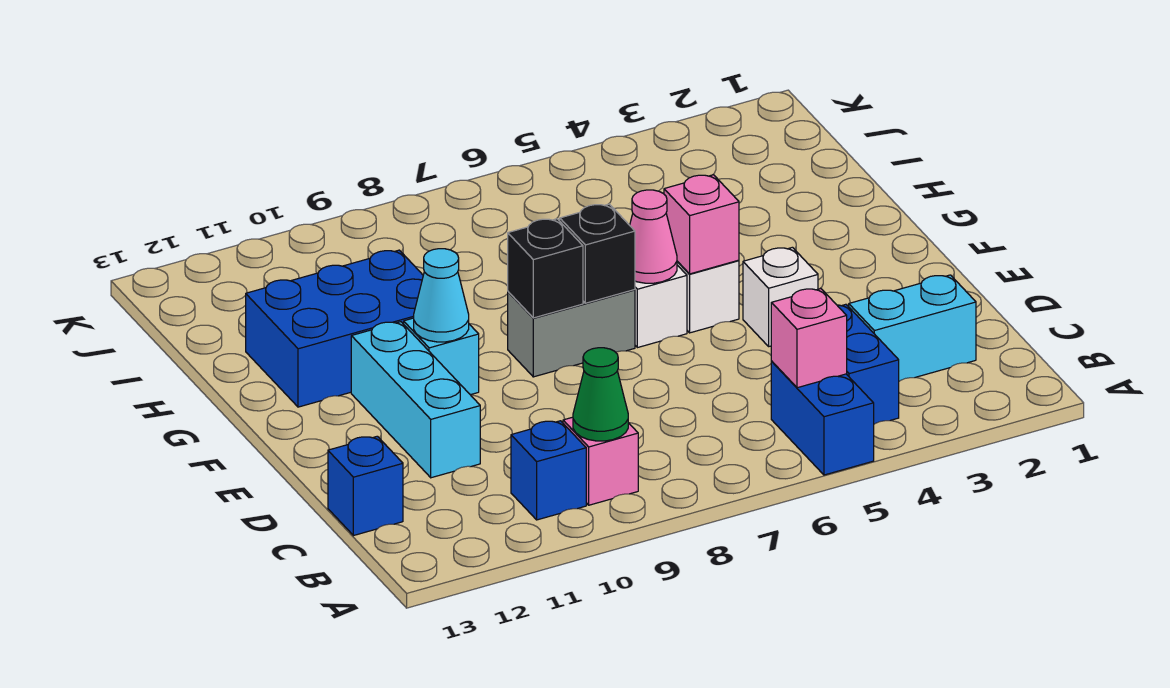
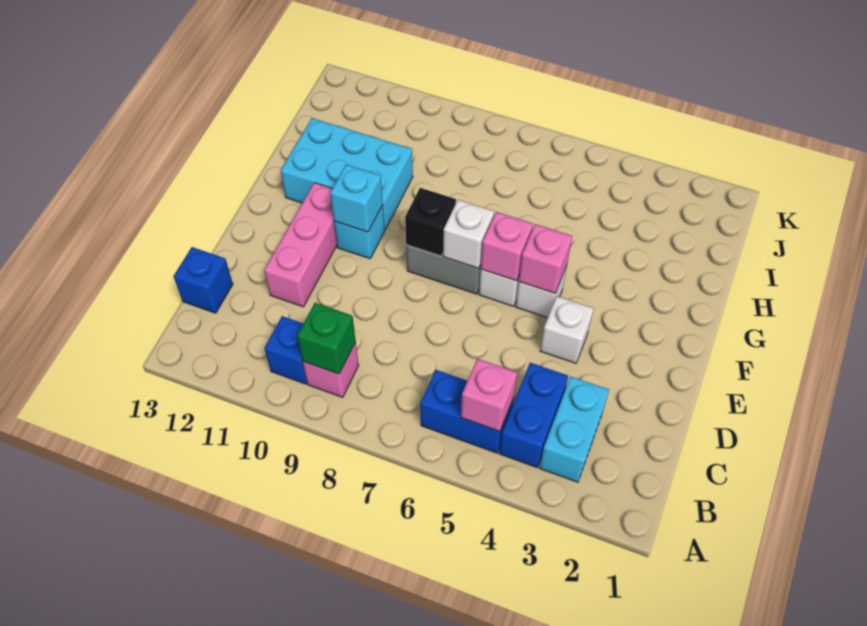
blue 1x2 brick [771,362,874,475] -> blue 1x2 brick turned to [420,370,514,453]
green 1x1 cone [573,348,628,441] -> green 1x1 brick [297,303,356,374]
cyan 1x2 brick [849,275,976,381] -> cyan 1x2 brick turned to [540,377,609,482]
cyan 1x3 brick [351,322,480,478] -> pink 1x3 brick [264,183,337,307]
pink 1x1 cone [630,190,677,283] -> pink 1x1 brick [481,212,533,281]
black 1x1 brick [560,204,635,303] -> white 1x1 brick [443,200,494,268]
cyan 1x1 cone [414,249,469,342] -> cyan 1x1 brick [330,164,383,232]
blue 2x3 brick [246,250,423,407] -> cyan 2x3 brick [281,118,413,230]

